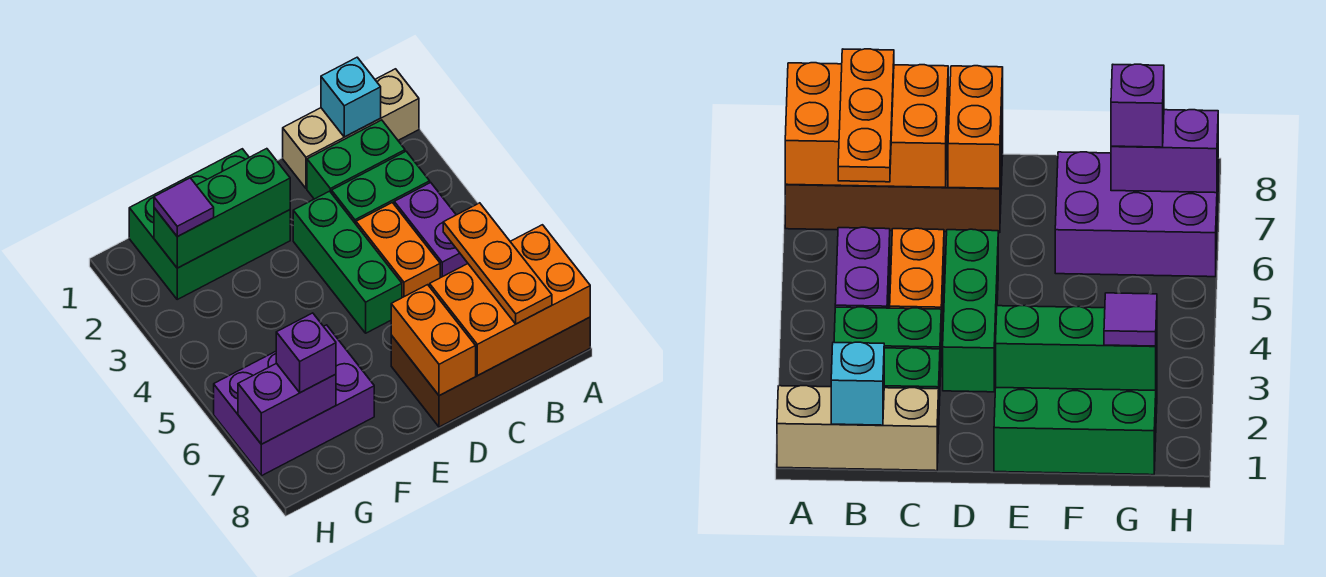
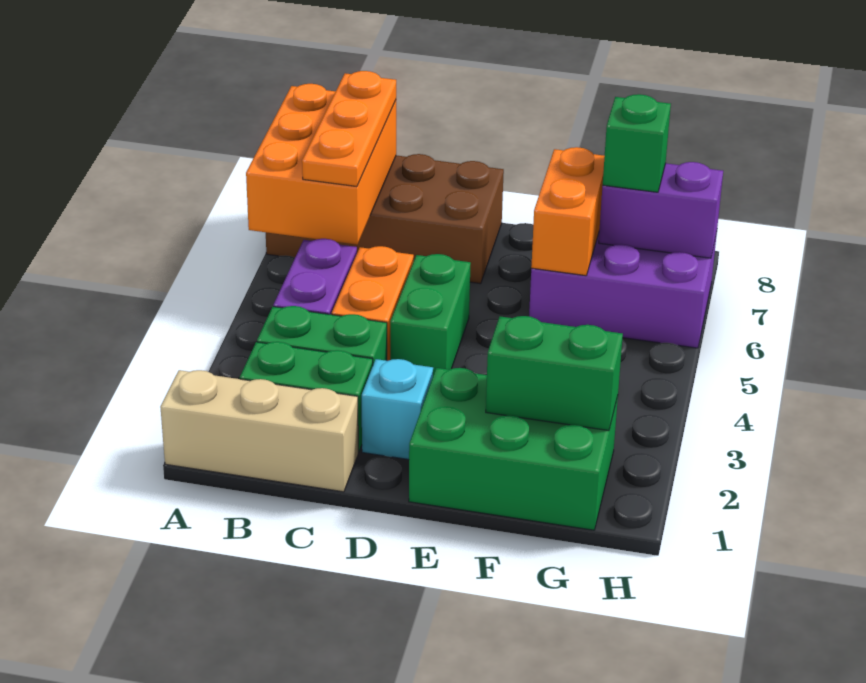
orange 2x3 brick [430,225,590,376] -> orange 2x3 brick turned to [246,84,396,245]
cyan 1x1 brick [321,57,381,137] -> cyan 1x1 brick moved to [362,359,433,460]
green 1x3 brick [293,191,402,333] -> green 1x2 brick [390,254,471,375]
orange 1x2 brick [391,285,476,396] -> orange 1x2 brick moved to [531,147,605,276]
green 1x3 brick [154,149,290,268] -> green 1x2 brick [486,316,623,431]
purple 1x1 tile [154,178,214,237] -> none
purple 1x1 brick [276,313,336,393] -> green 1x1 brick [603,94,671,192]

